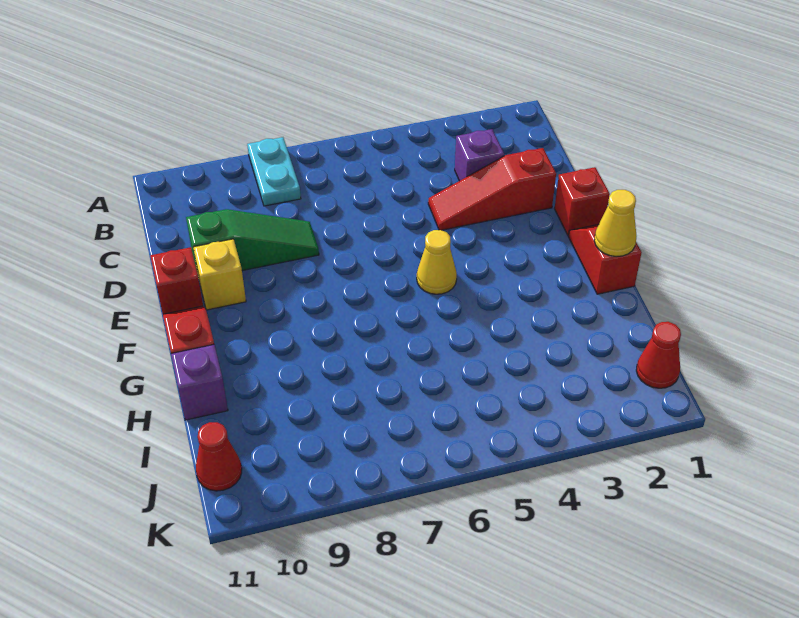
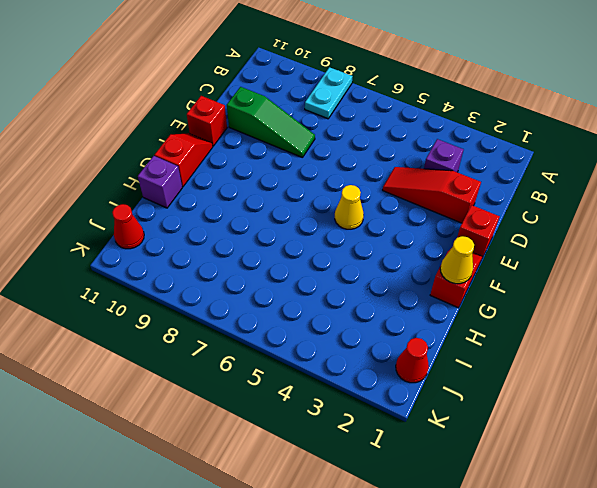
yellow 1x1 brick [193,239,246,310] -> none

